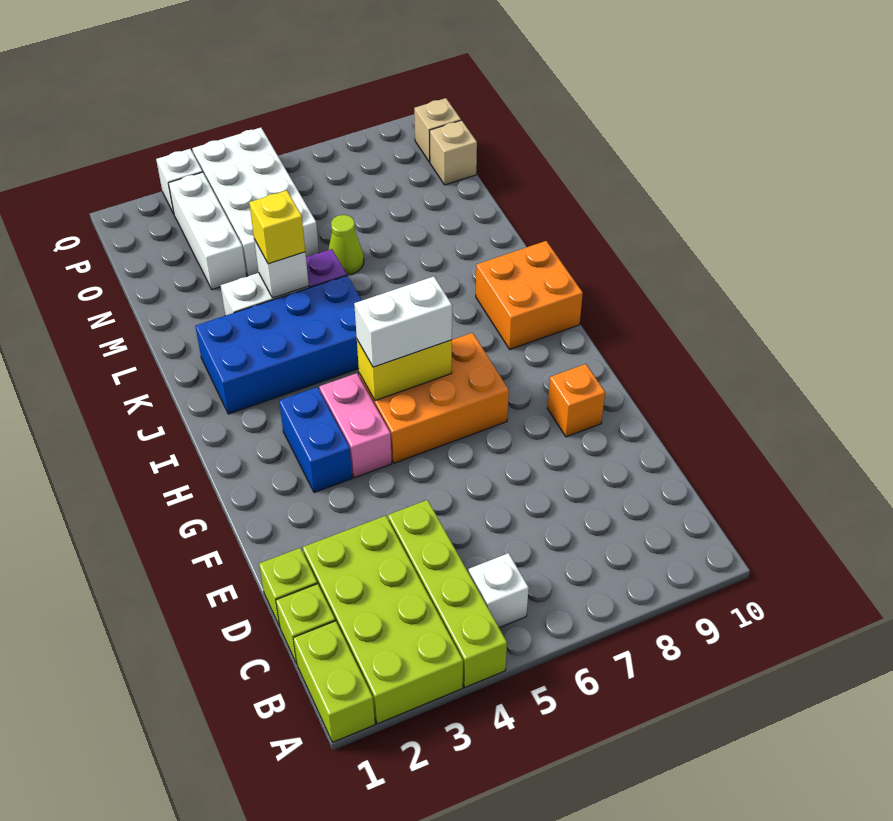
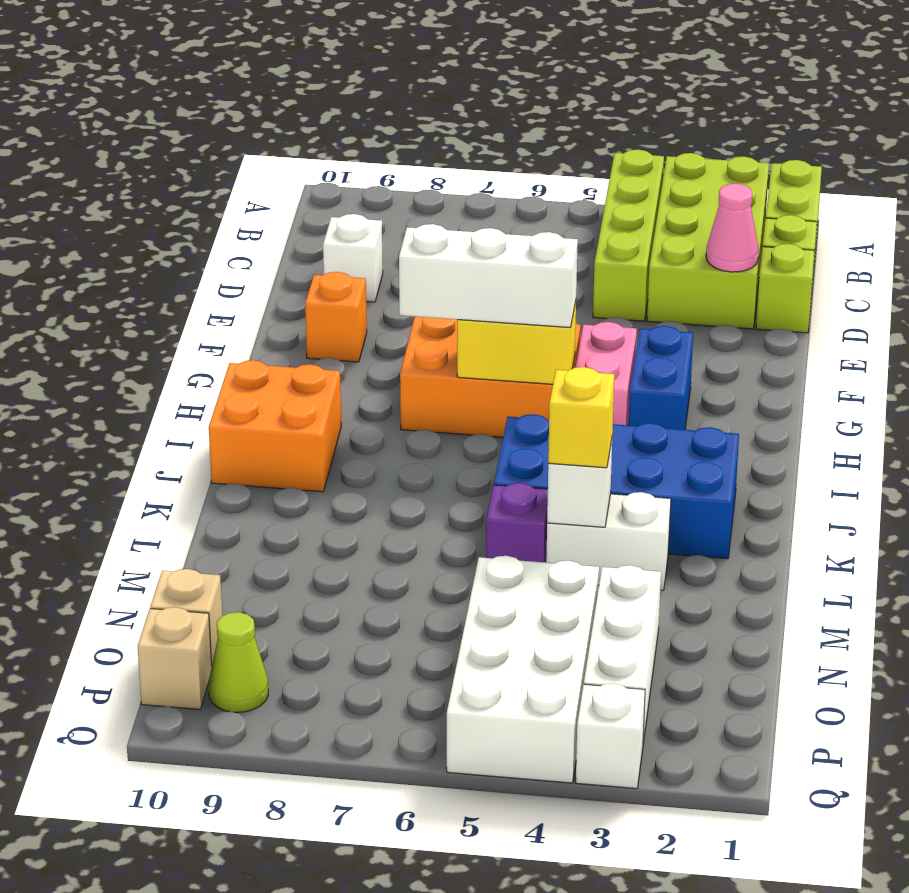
white 1x1 brick [468,553,529,628] -> white 1x1 brick moved to [323,214,383,302]
none -> pink 1x1 cone [706,184,759,272]
white 1x2 brick [354,276,452,367] -> white 1x3 brick [399,224,578,328]
lime 1x1 cone [328,215,364,275] -> lime 1x1 cone moved to [208,612,268,712]

